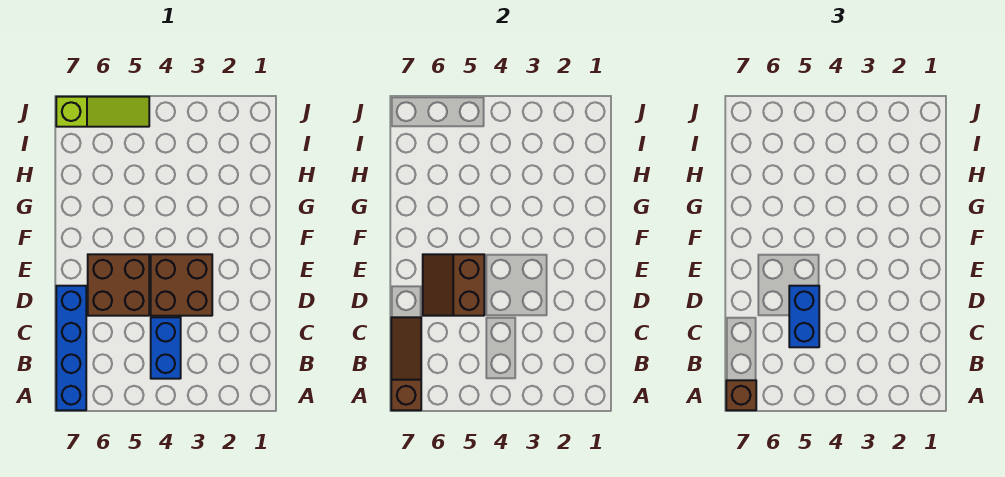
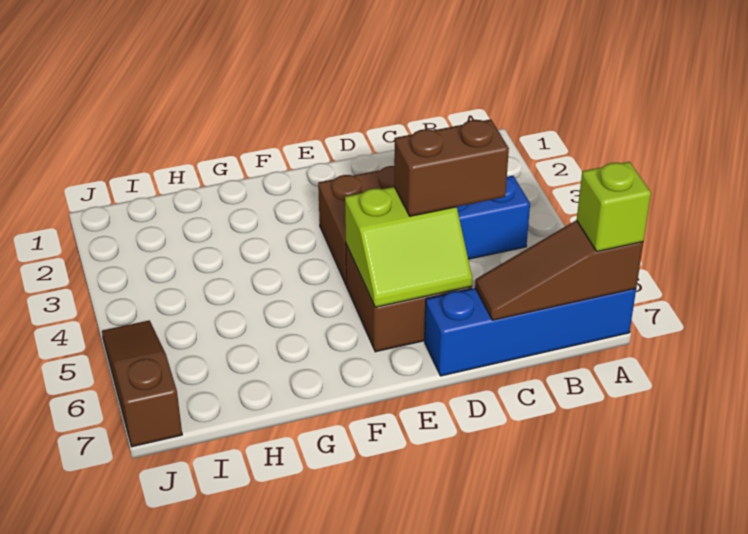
brown 1x1 brick [726,380,756,410] -> lime 1x1 brick [577,162,651,252]
blue 1x2 brick [789,286,819,347] -> brown 1x2 brick [394,119,509,216]
brown 2x2 slope [423,254,484,316] -> lime 2x2 slope [345,187,472,307]
lime 1x3 slope [56,97,149,127] -> brown 1x3 slope [102,321,182,447]

